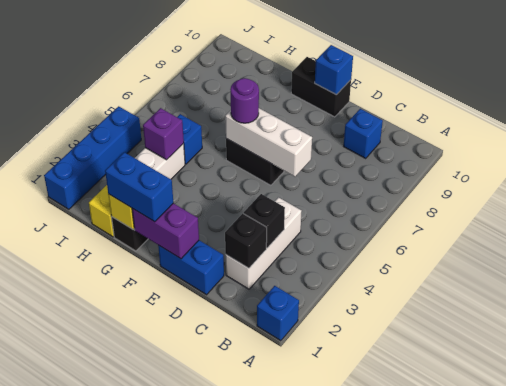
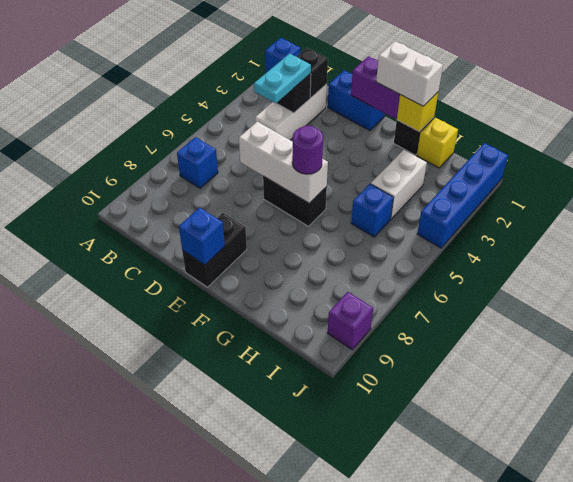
none -> cyan 1x2 plate [254,54,311,103]
blue 1x1 brick [344,109,383,158] -> blue 1x1 brick moved to [177,137,218,188]
black 1x2 brick [291,57,351,117] -> black 1x2 brick turned to [182,213,247,287]
blue 1x2 brick [105,152,173,222] -> white 1x2 brick [376,41,443,106]
purple 1x1 brick [143,108,184,160] -> purple 1x1 brick moved to [327,292,373,350]

